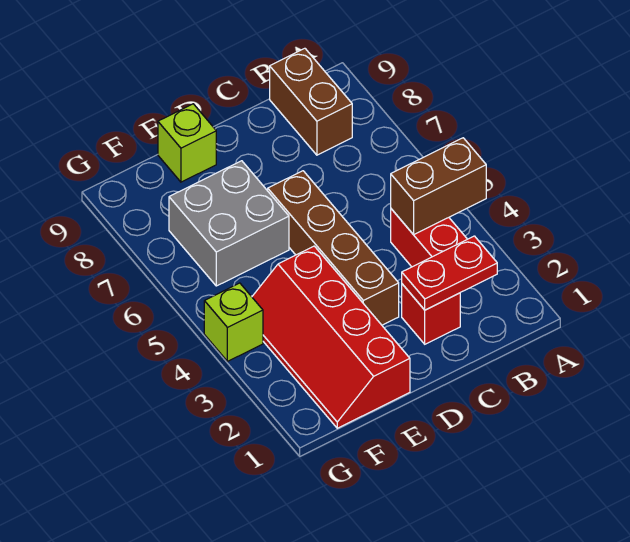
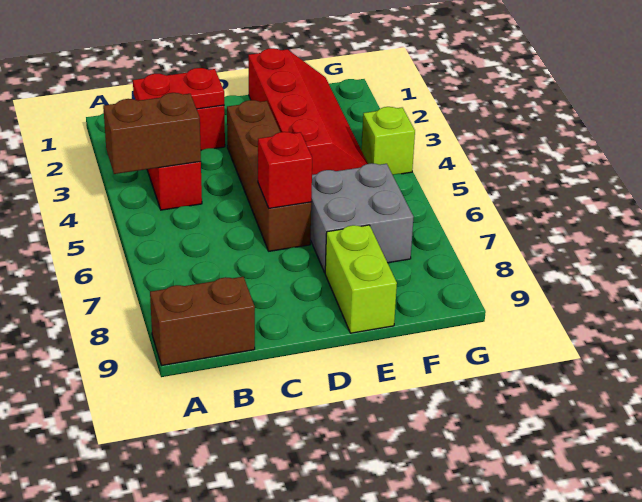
brown 1x2 brick [270,48,352,155] -> brown 1x2 brick turned to [150,277,255,365]
none -> red 1x1 brick [258,132,312,208]
lime 1x1 brick [158,104,216,182] -> lime 1x2 brick [325,225,397,333]

